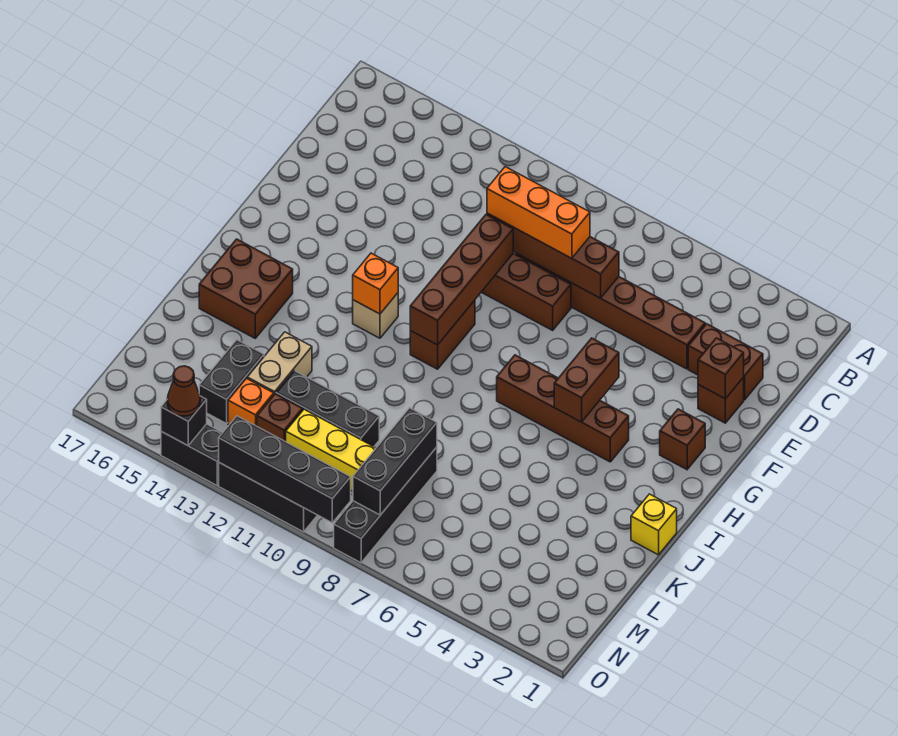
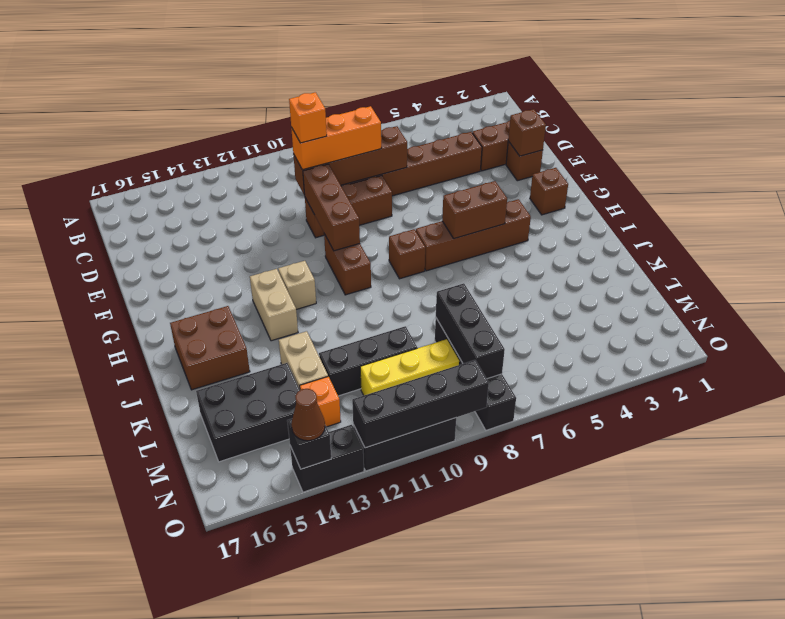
brown 1x4 brick [410,214,513,345] -> brown 1x3 brick [303,164,360,251]
brown 1x2 brick [554,338,619,422] -> brown 1x2 brick turned to [442,181,507,239]
orange 1x1 brick [353,253,398,314] -> orange 1x1 brick moved to [289,92,327,143]
none -> tan 1x2 brick [250,269,298,341]
yellow 1x1 brick [631,494,677,555] -> none
black 1x2 brick [199,340,264,424] -> black 2x3 brick [196,363,300,462]
brown 1x1 brick [257,394,303,442] -> brown 1x1 brick moved to [389,229,425,279]

